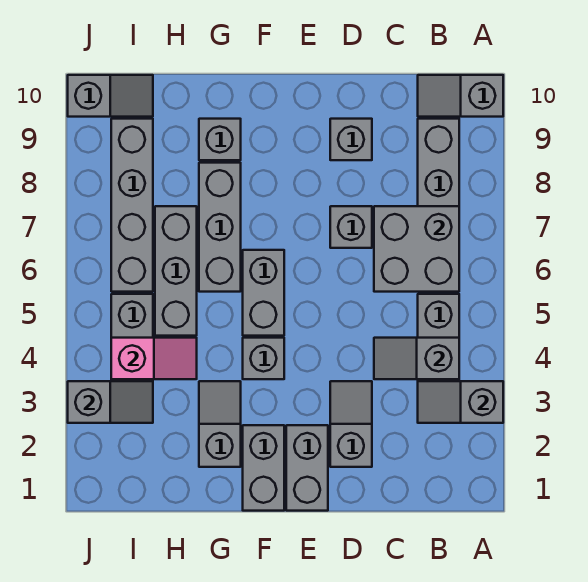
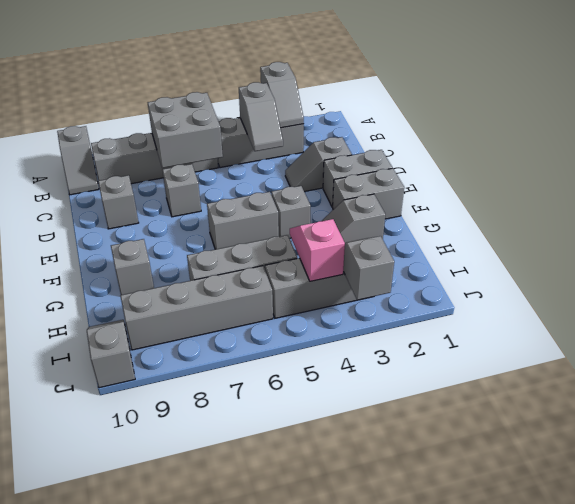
grey 1x3 brick [199,163,241,292] -> none

